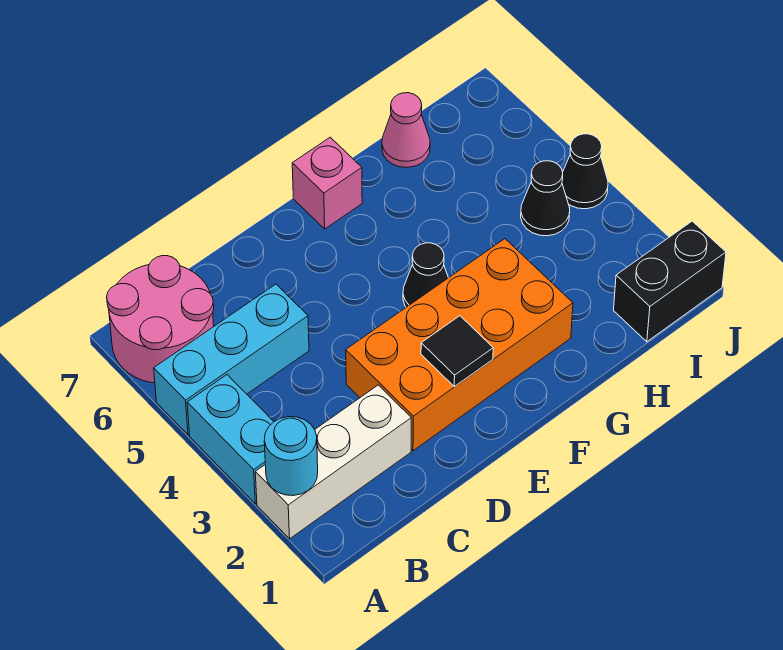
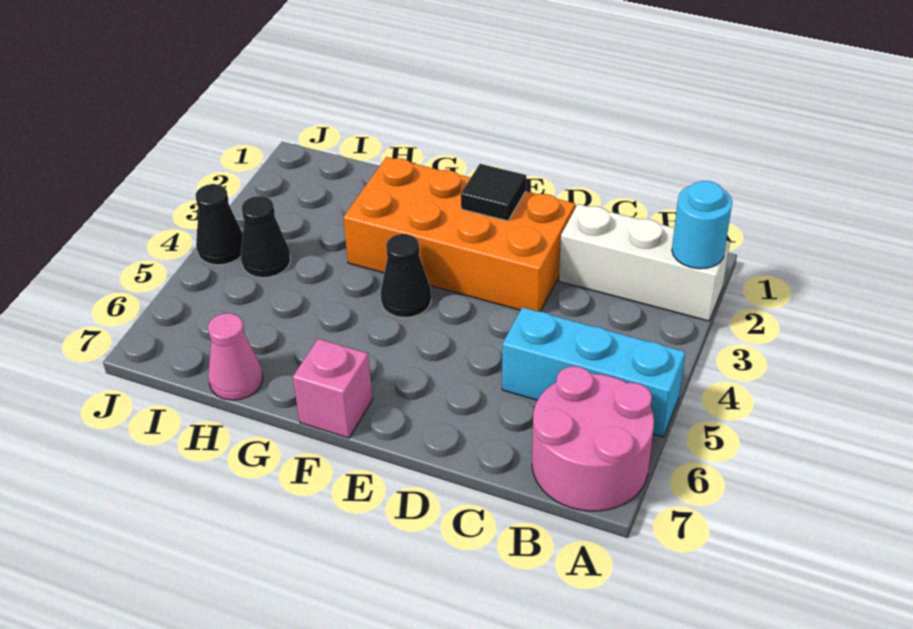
cyan 1x2 brick [187,375,274,504] -> none
black 1x2 brick [614,221,726,342] -> none

